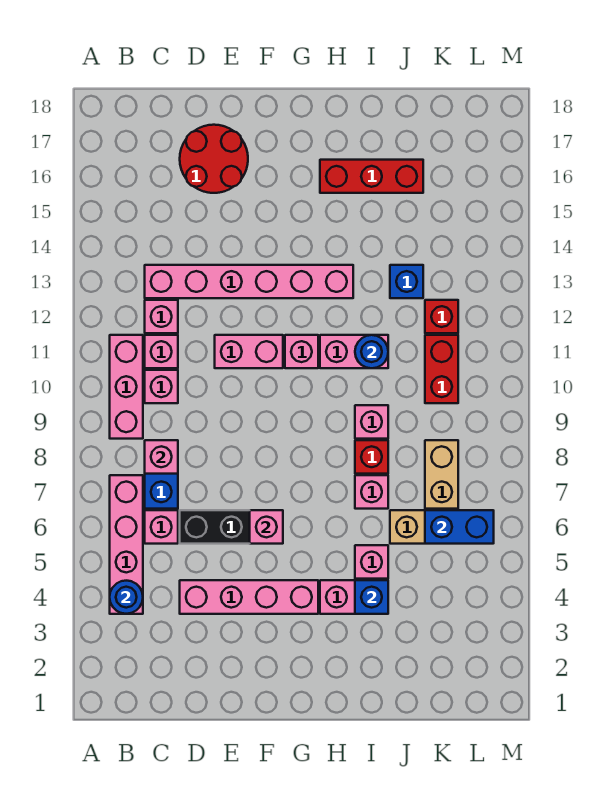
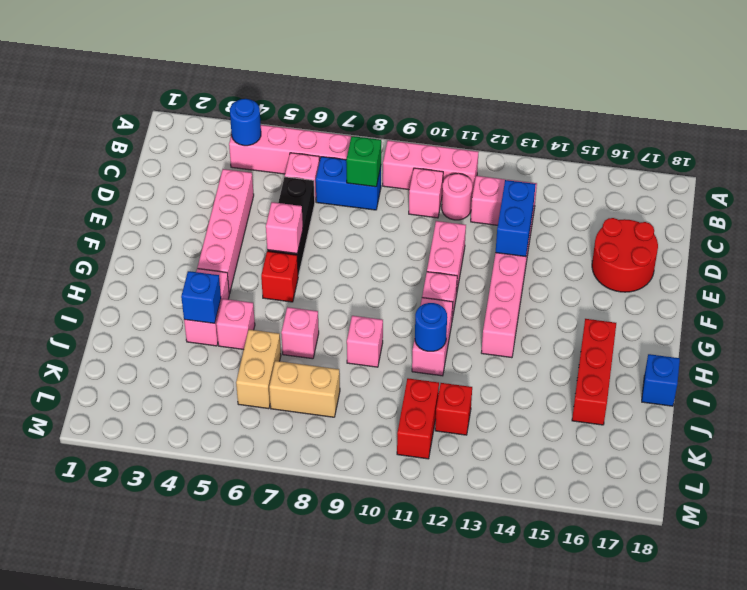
pink 1x1 brick [145,440,178,474] -> green 1x1 brick [346,136,381,187]
pink 1x1 brick [145,335,178,368] -> pink 1x1 round brick [442,174,472,220]
red 1x1 brick [355,440,388,474] -> red 1x1 brick moved to [261,251,298,302]
blue 1x1 brick [390,265,423,298] -> blue 1x1 brick moved to [642,354,680,406]
blue 1x2 brick [425,510,494,544] -> blue 1x2 brick moved to [496,180,536,257]
red 1x2 brick [425,335,458,403] -> red 1x2 brick turned to [397,378,439,459]

